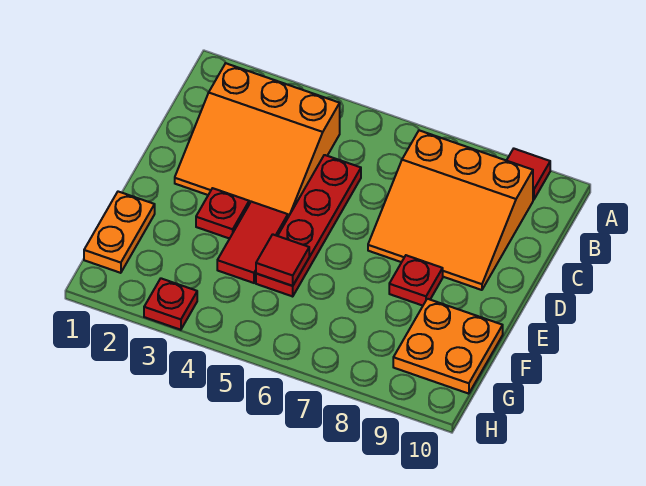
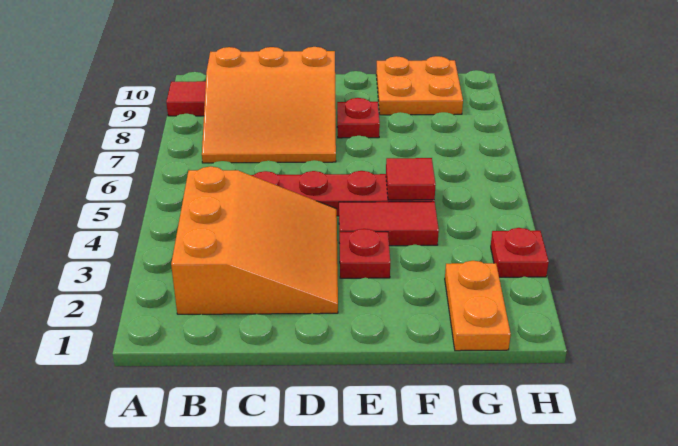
orange 3x3 slope [368,130,533,290] -> orange 3x3 slope turned to [202,47,336,163]
orange 1x2 plate [84,192,155,273] -> orange 1x2 plate turned to [445,261,511,351]

